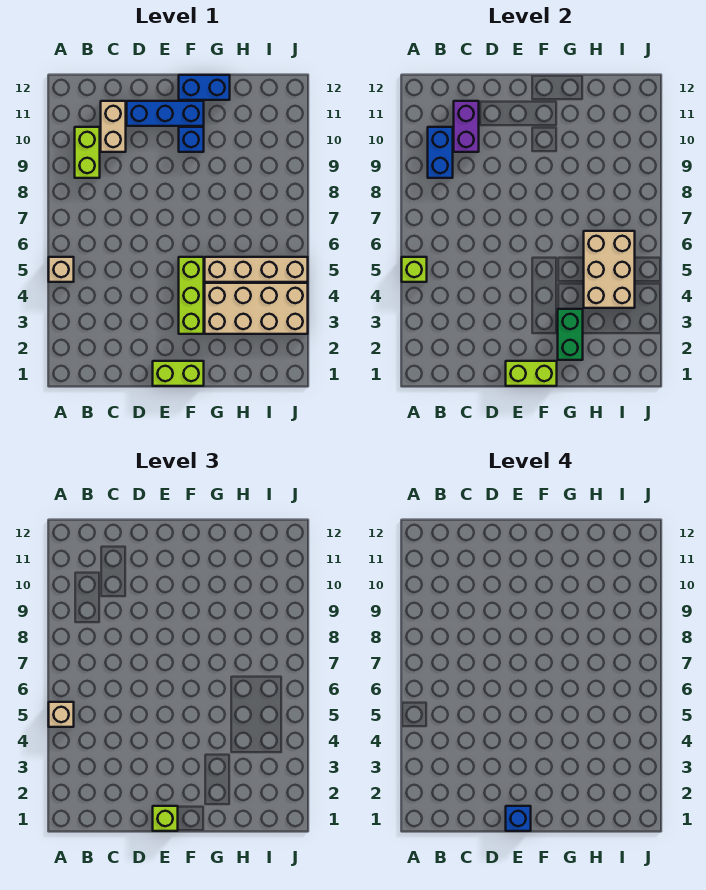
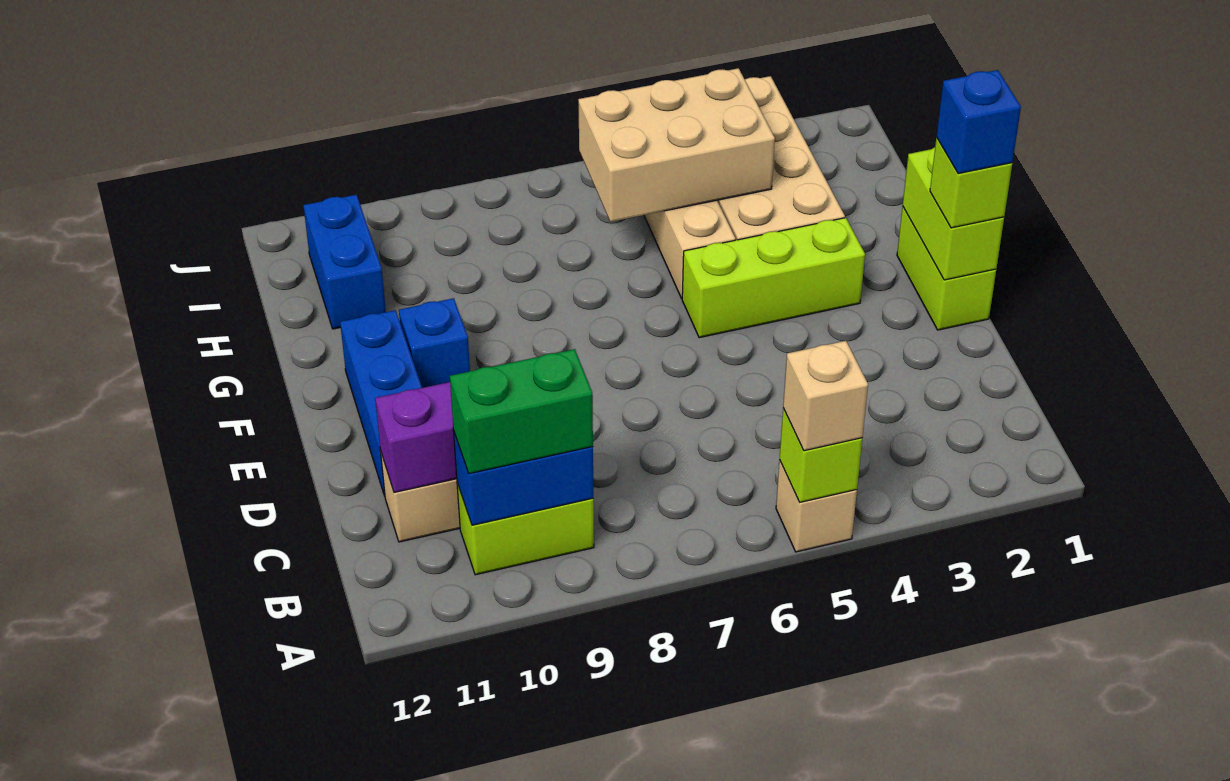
blue 1x2 brick [179,75,230,100] -> blue 1x2 brick moved to [303,195,386,329]
green 1x2 brick [558,309,583,360] -> green 1x2 brick moved to [450,349,593,474]

